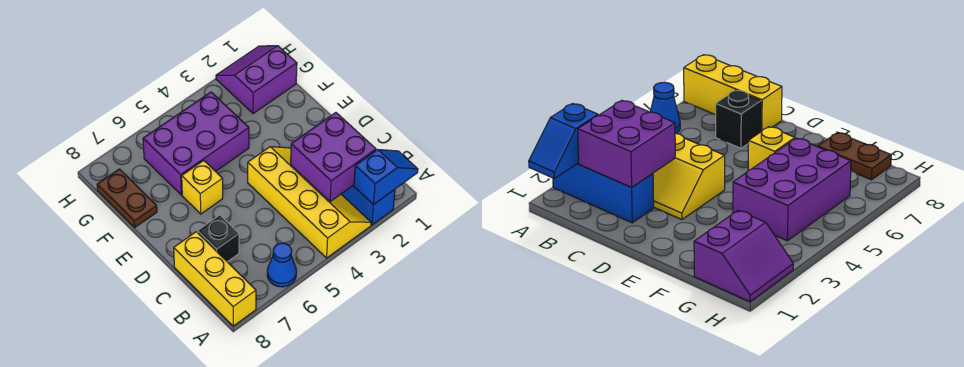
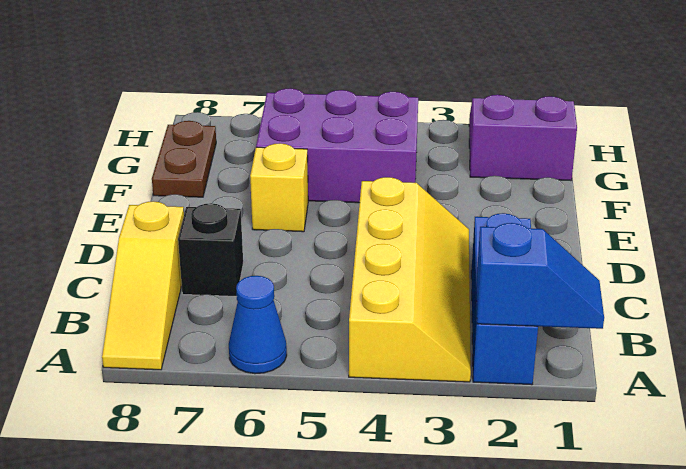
yellow 1x3 brick [174,232,256,326] -> yellow 1x3 slope [102,201,184,370]
purple 2x2 brick [291,113,376,202] -> none

